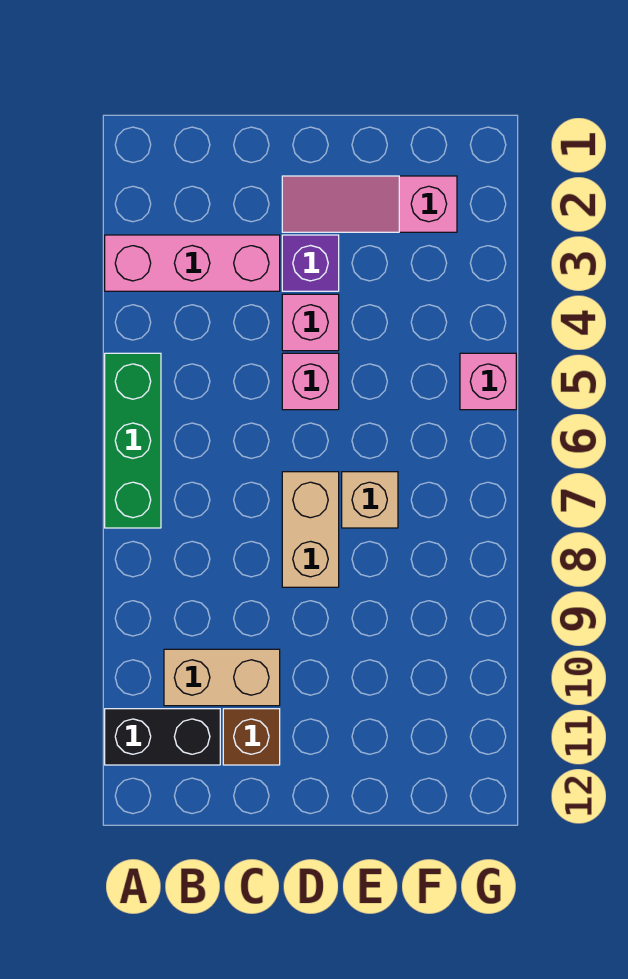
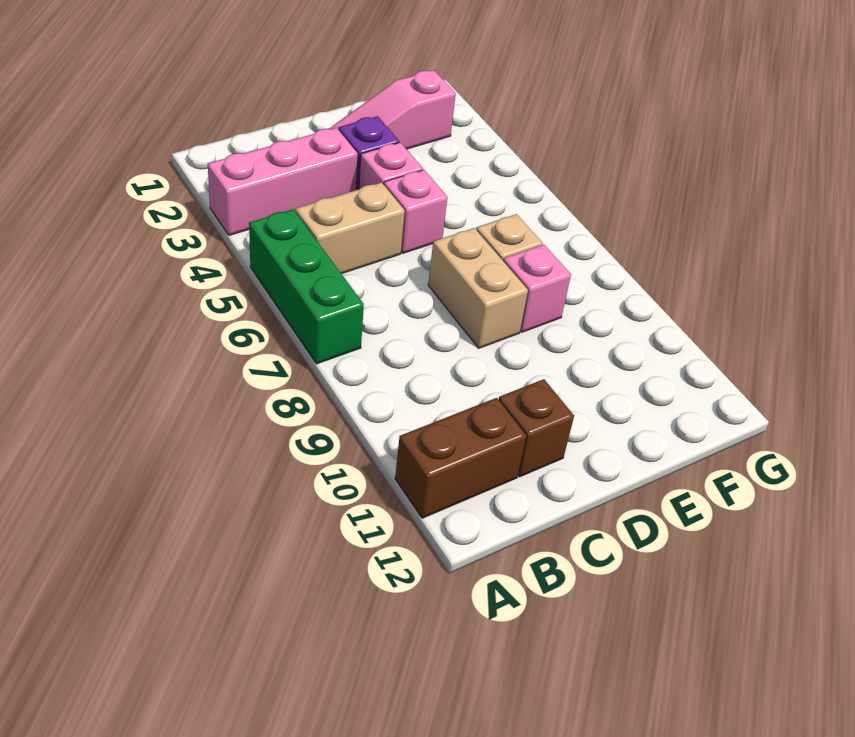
black 1x2 brick [105,709,220,765] -> brown 1x2 brick [395,398,526,518]
tan 1x2 brick [164,649,280,706] -> tan 1x2 brick moved to [295,182,405,274]
pink 1x1 brick [460,353,516,410] -> pink 1x1 brick moved to [503,244,571,332]

